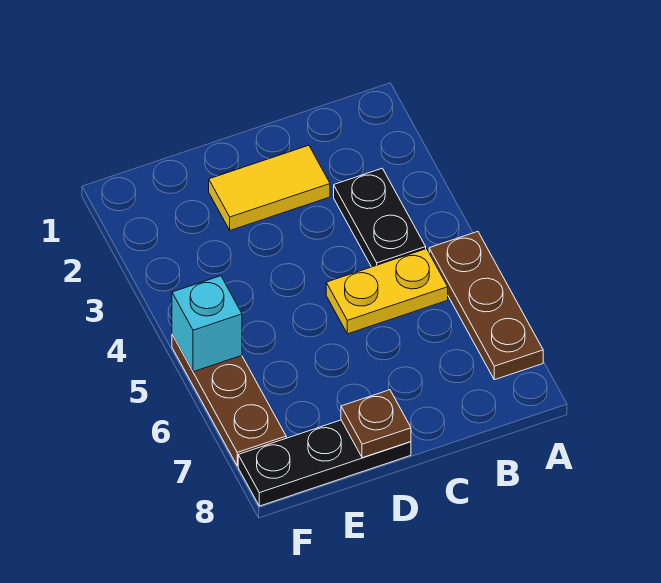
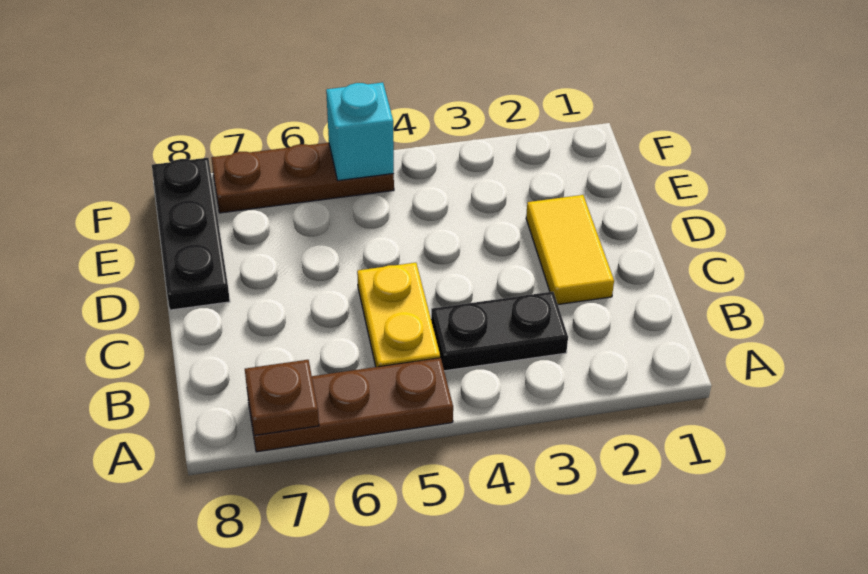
brown 1x1 plate [341,390,411,458] -> brown 1x1 plate moved to [245,360,319,435]

